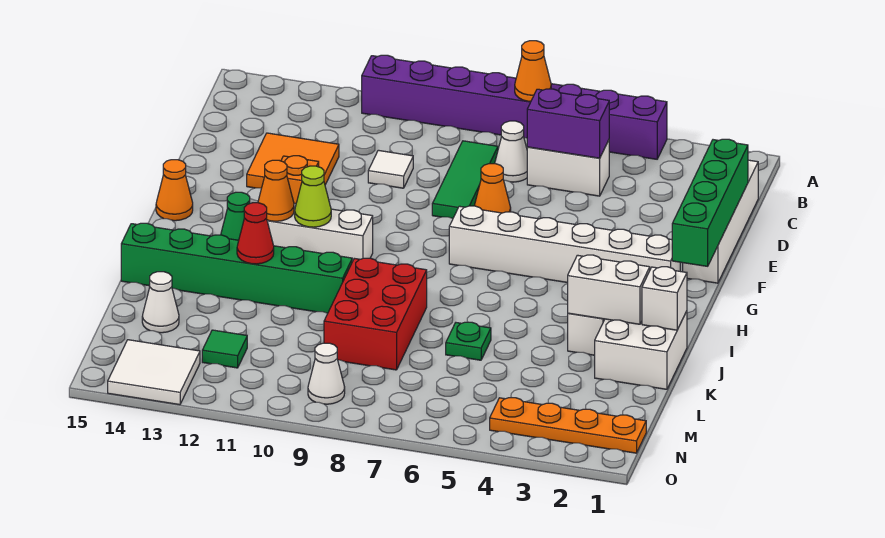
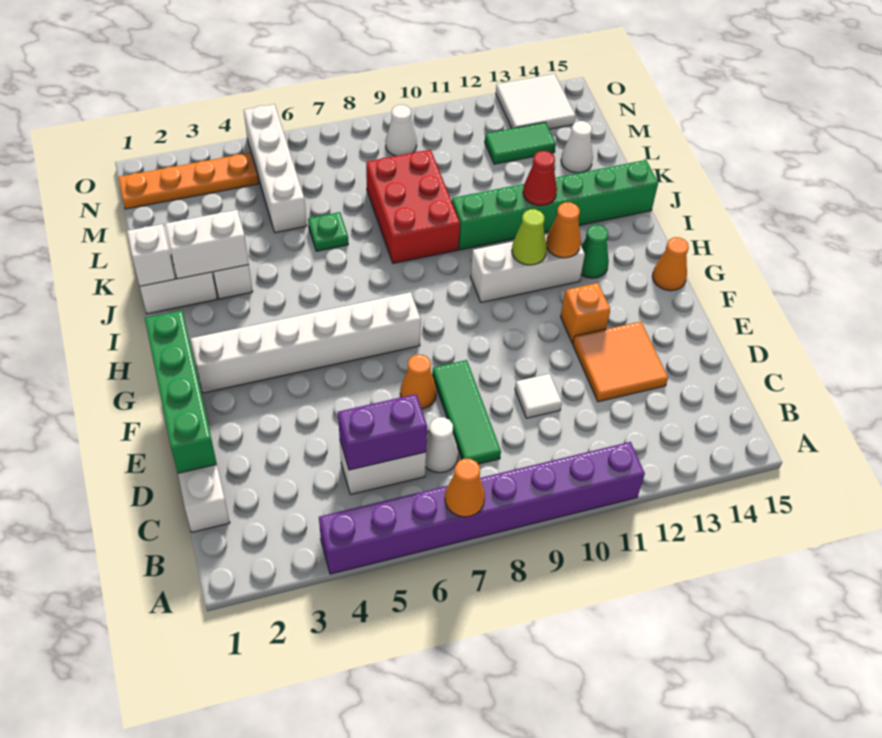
none -> white 1x4 brick [244,104,307,233]
green 1x1 tile [202,330,247,368] -> green 1x2 tile [485,122,556,164]

